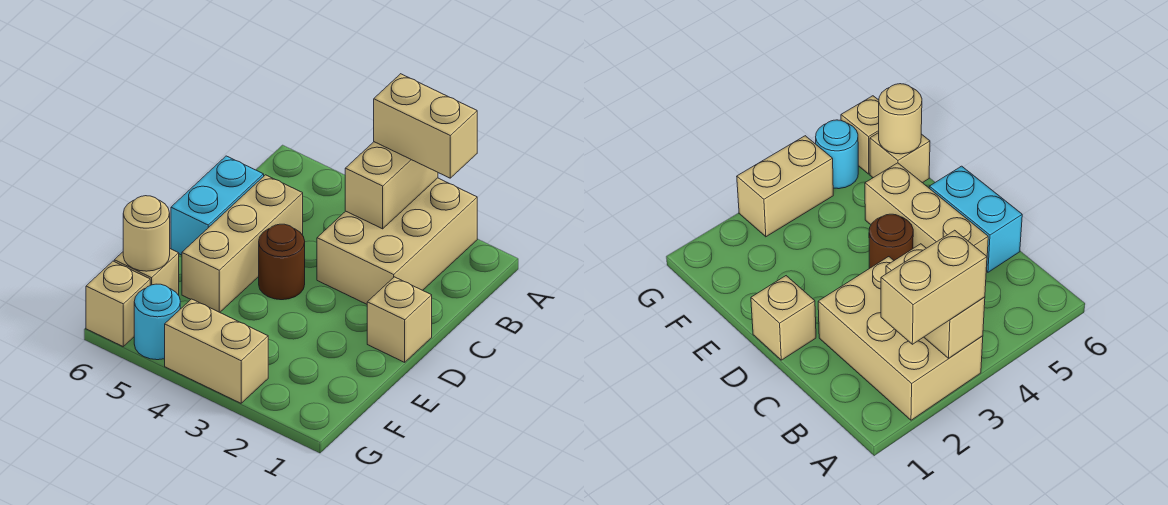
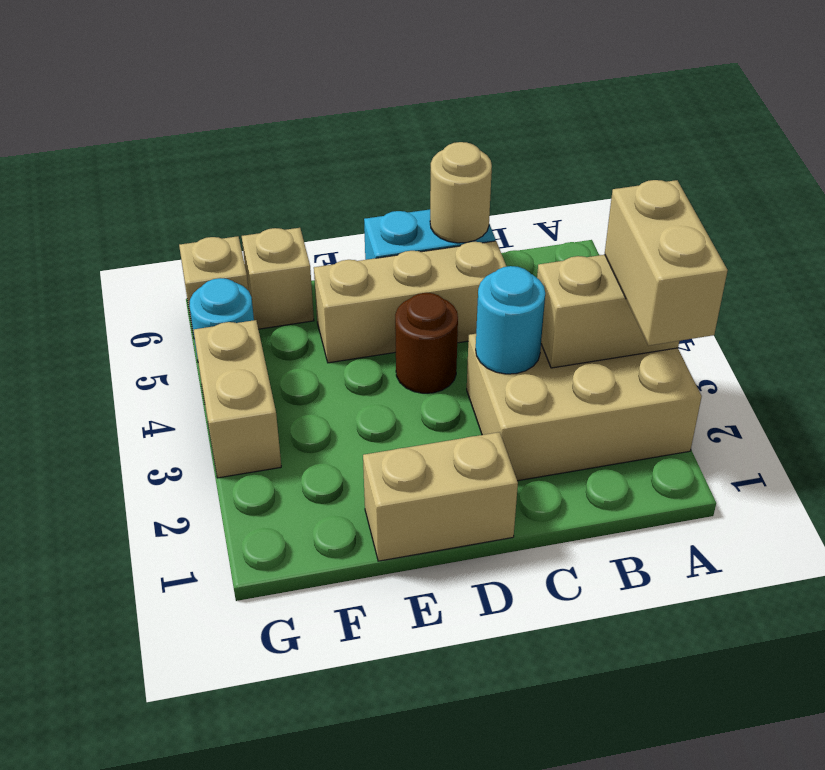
none -> cyan 1x1 round brick [476,266,545,374]
tan 1x1 brick [367,277,432,362] -> tan 1x2 brick [363,432,518,561]
tan 1x1 round brick [123,196,170,271] -> tan 1x1 round brick moved to [430,142,492,243]

